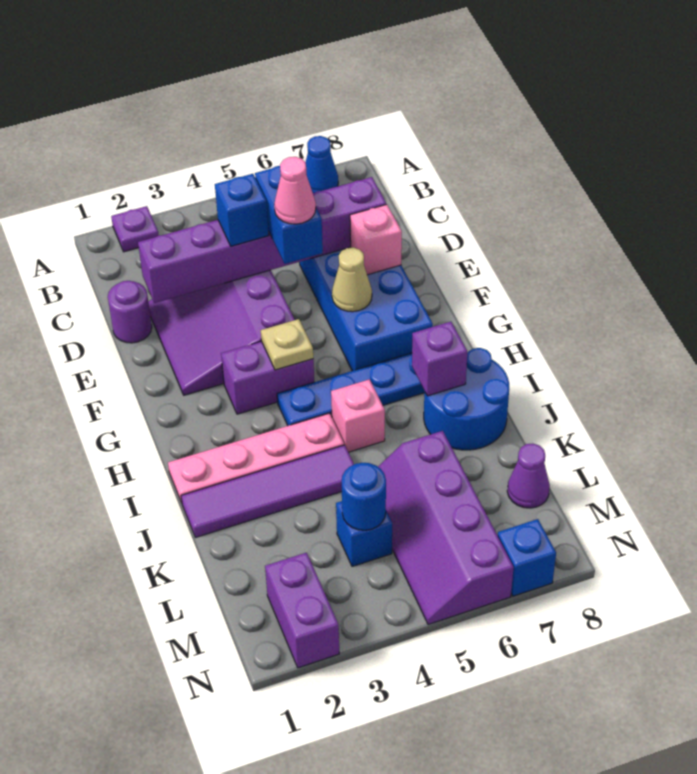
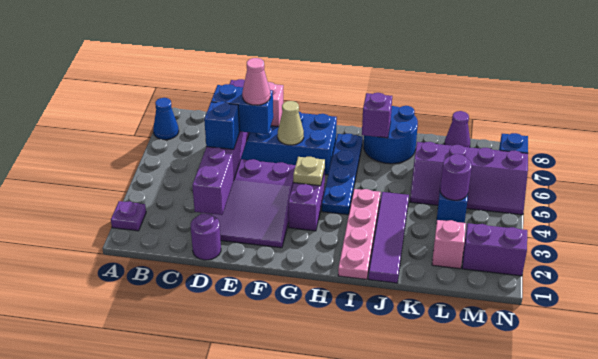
pink 1x1 brick [331,379,385,452] -> pink 1x1 brick moved to [432,220,466,269]
blue 1x1 round brick [341,463,386,530] -> purple 1x1 round brick [440,154,472,200]

